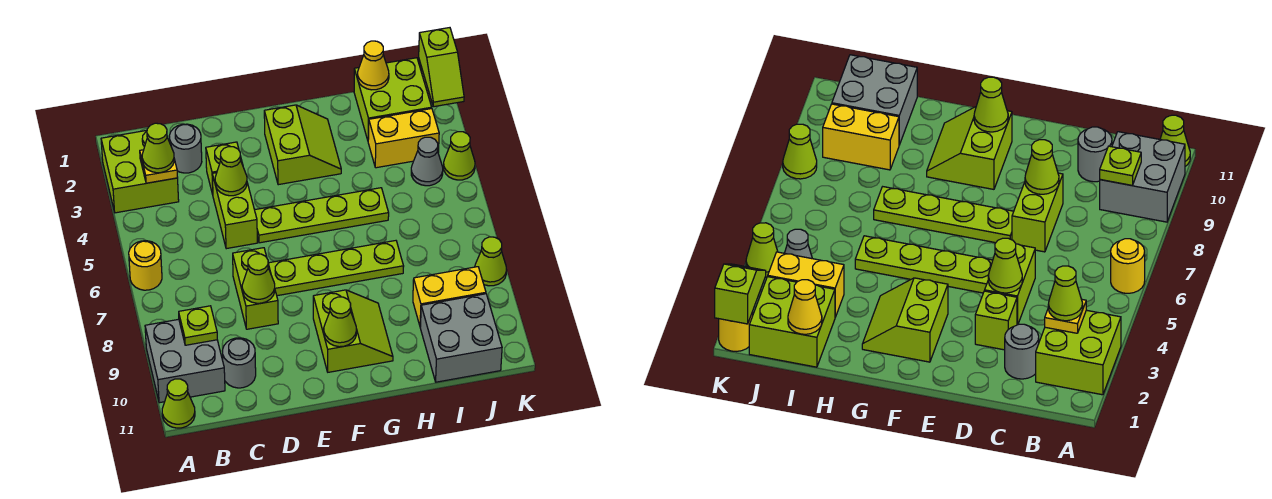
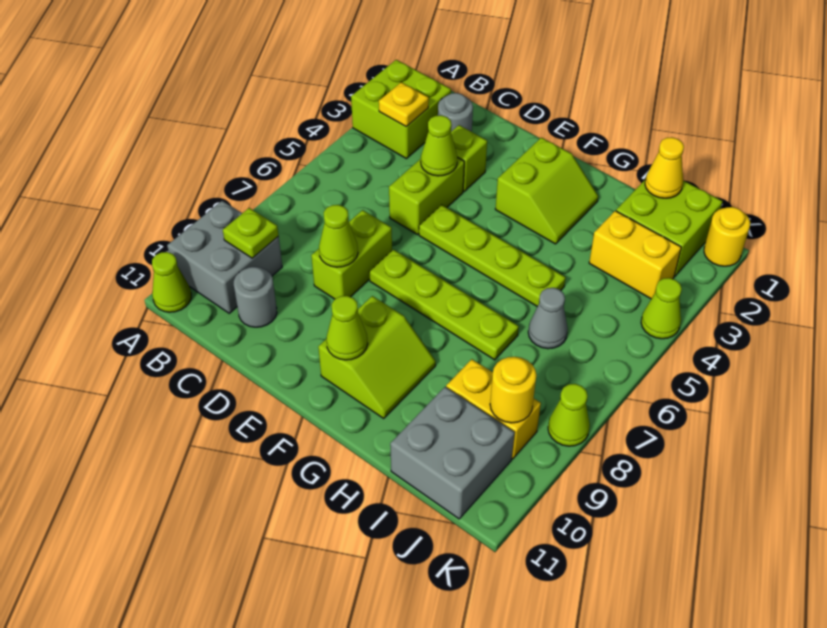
yellow 1x1 round brick [129,241,162,290] -> yellow 1x1 round brick moved to [490,357,536,423]
lime 1x1 cone [142,123,174,173] -> none
grey 1x1 cone [411,137,443,186] -> grey 1x1 cone moved to [528,288,568,349]
lime 1x2 slope [419,28,464,107] -> none

